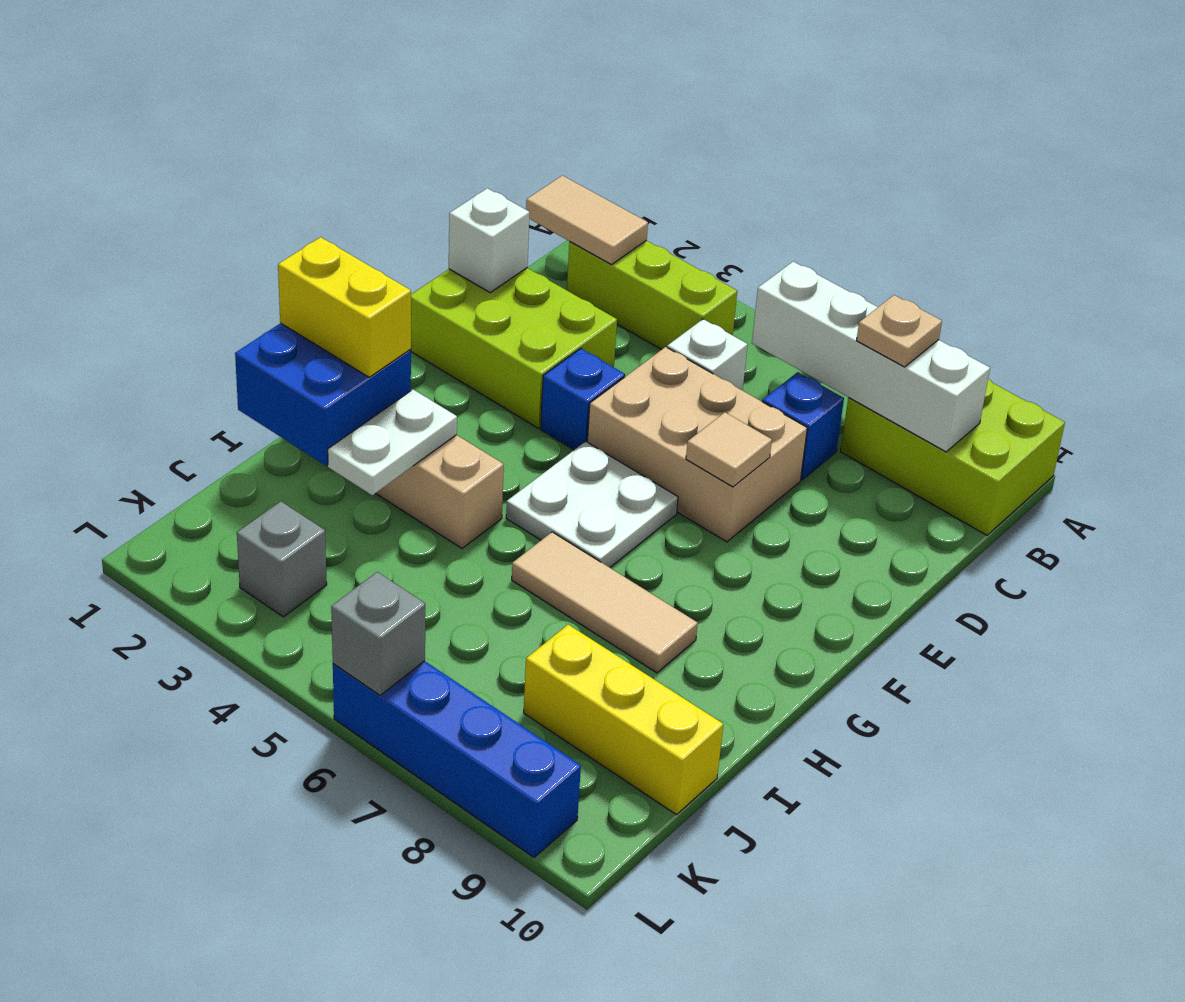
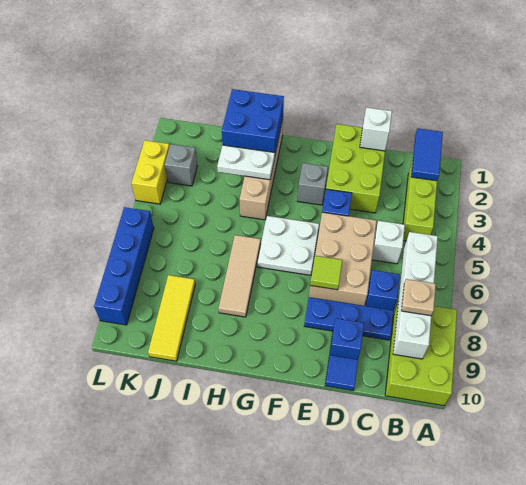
tan 1x2 tile [526,175,648,265] -> blue 1x2 tile [411,128,443,181]
none -> blue 1x3 plate [304,297,394,340]
none -> blue 1x1 brick [330,318,364,360]
none -> blue 1x1 tile [325,355,358,390]
tan 1x1 tile [686,412,772,487] -> lime 1x1 tile [310,256,342,290]
yellow 1x2 brick [278,237,411,377] -> yellow 1x2 brick moved to [132,140,170,204]
yellow 1x3 brick [524,625,723,815] -> yellow 1x3 tile [148,275,195,361]
grey 1x1 brick [331,572,425,695] -> grey 1x1 brick moved to [298,163,328,205]

